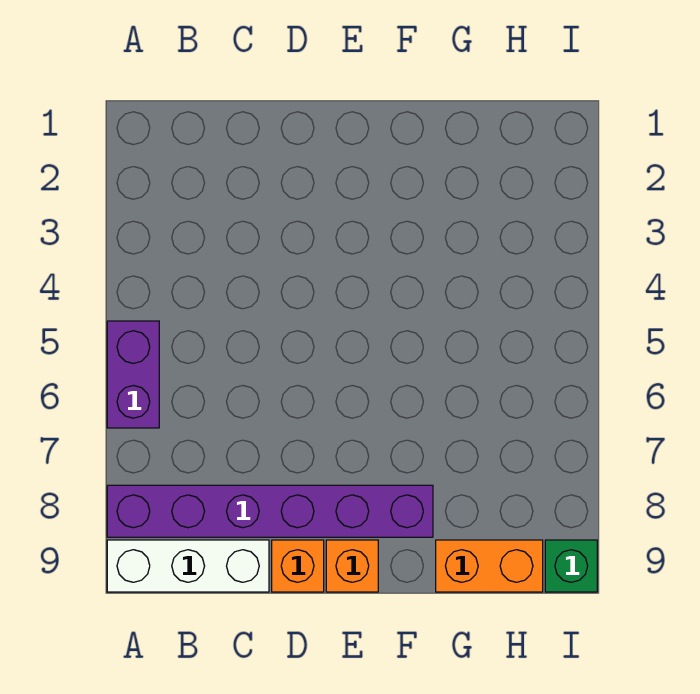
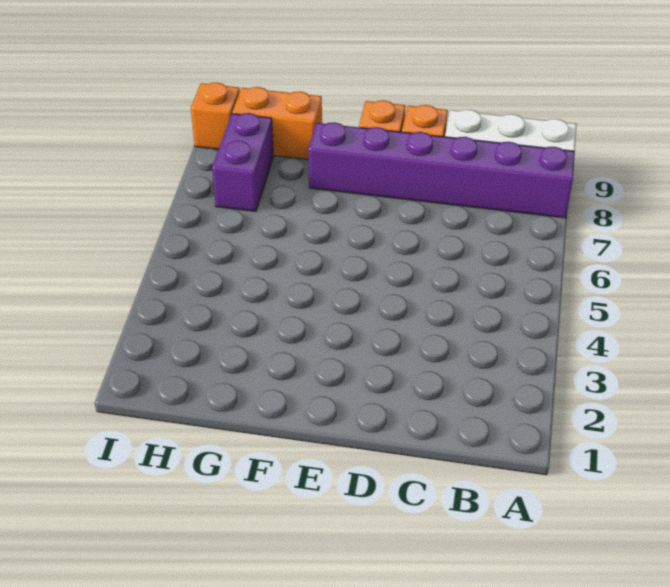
purple 1x2 brick [107,321,159,428] -> purple 1x2 brick moved to [212,113,274,211]
green 1x1 brick [545,540,597,592] -> orange 1x1 brick [191,83,240,149]

